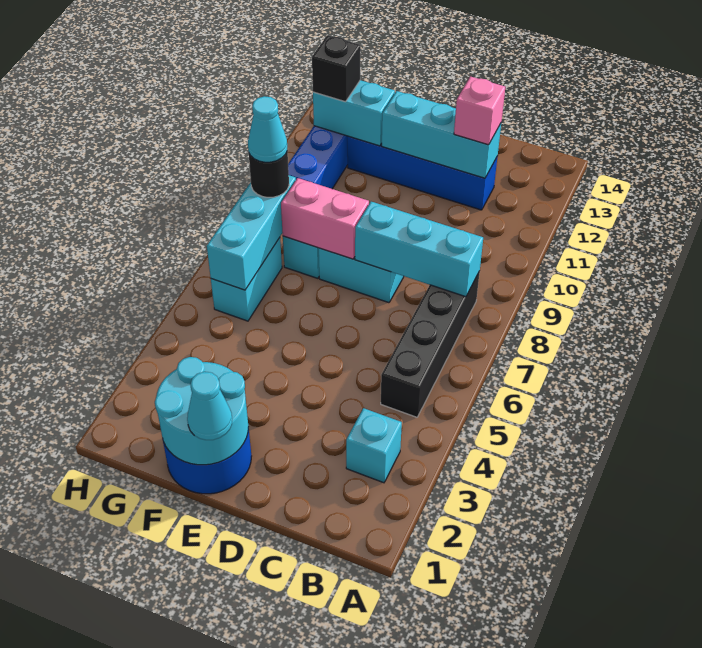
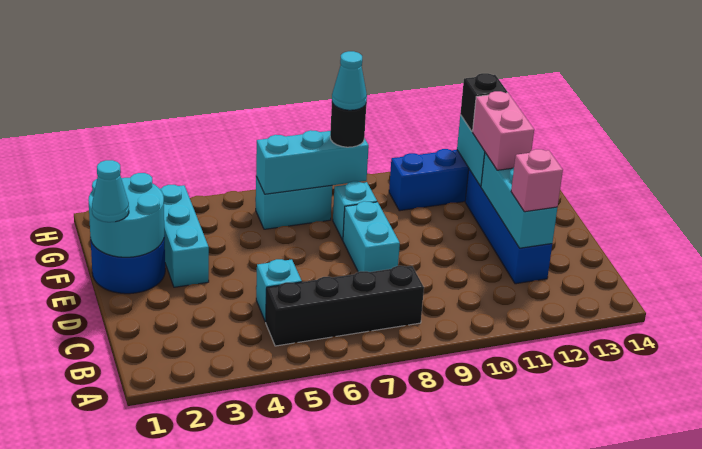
cyan 1x1 brick [346,408,402,483] -> cyan 1x1 brick moved to [256,259,302,322]
cyan 1x3 brick [355,202,483,297] -> cyan 1x3 brick moved to [159,185,209,287]
pink 1x2 brick [281,178,369,259] -> pink 1x2 brick moved to [472,91,534,170]

